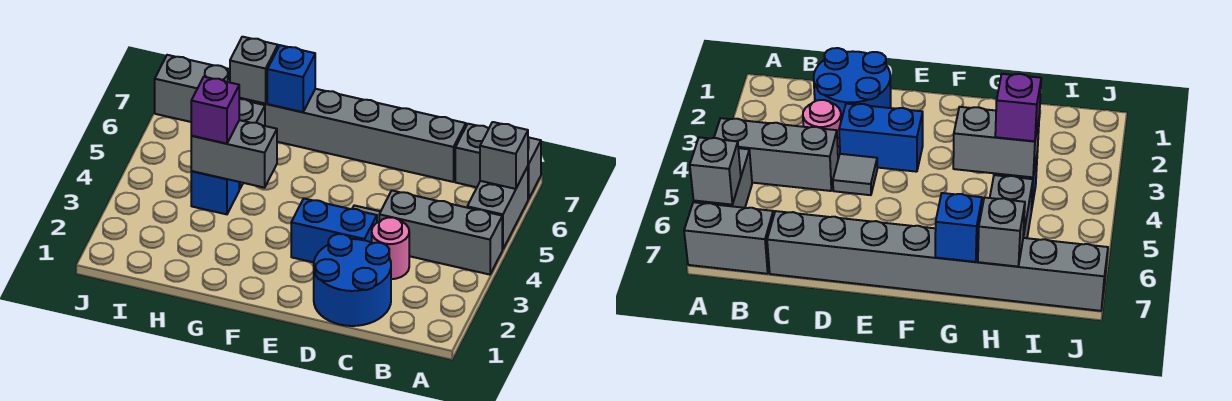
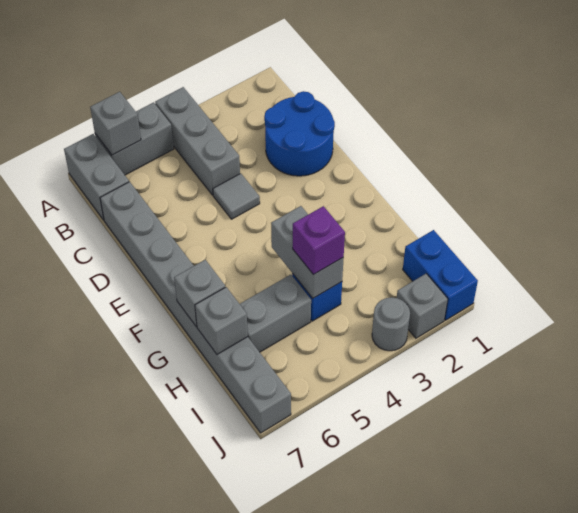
pink 1x1 round brick [372,217,409,279] -> none
blue 1x2 brick [291,198,377,262] -> blue 1x2 brick moved to [403,230,478,320]
blue 1x1 brick [267,45,315,112] -> grey 1x1 brick [174,260,225,327]
none -> grey 1x1 brick [397,274,448,338]
none -> grey 1x1 round brick [372,297,410,351]

